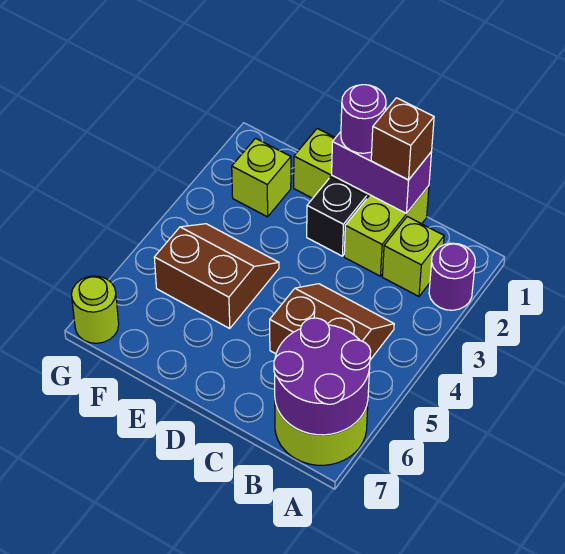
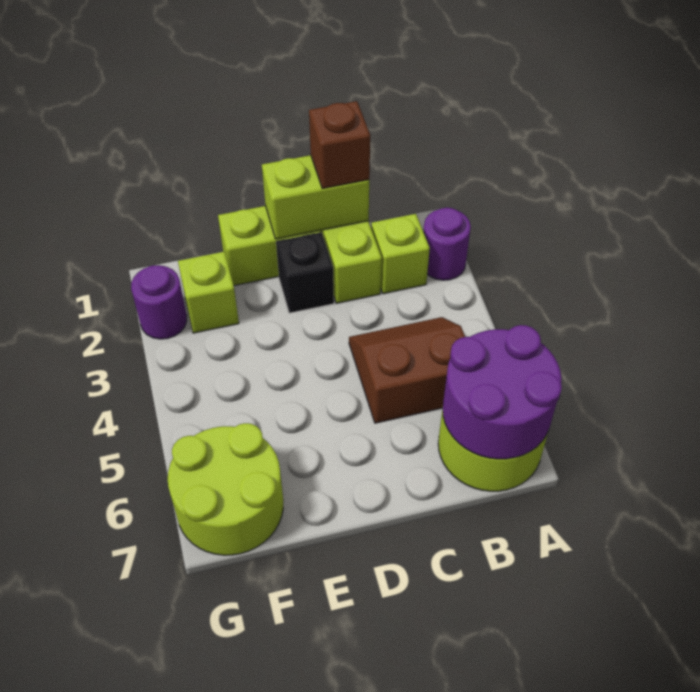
purple 1x2 brick [332,132,432,213] -> lime 1x2 brick [262,155,369,239]
purple 1x1 round brick [341,85,386,153] -> purple 1x1 round brick moved to [131,265,187,339]
brown 2x2 slope [154,224,279,329] -> none
lime 1x1 round brick [72,276,119,343] -> lime 2x2 round brick [168,423,283,555]

